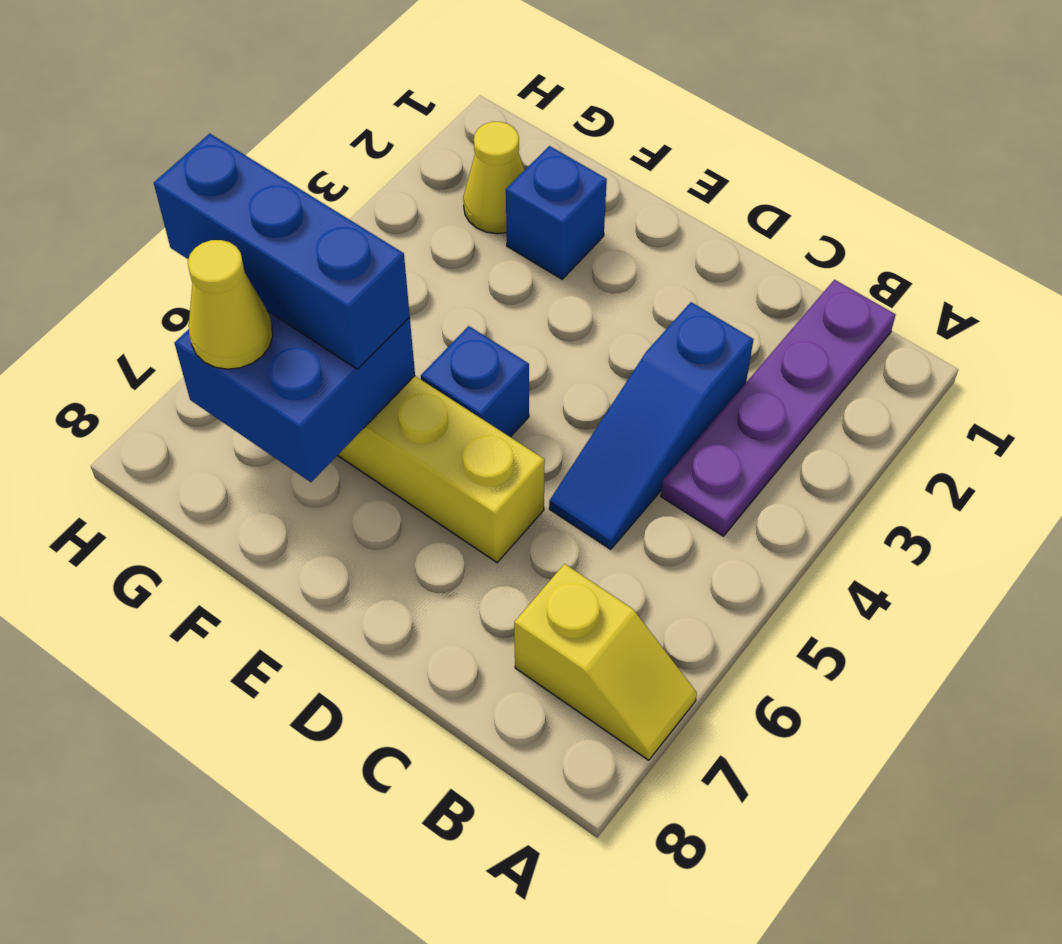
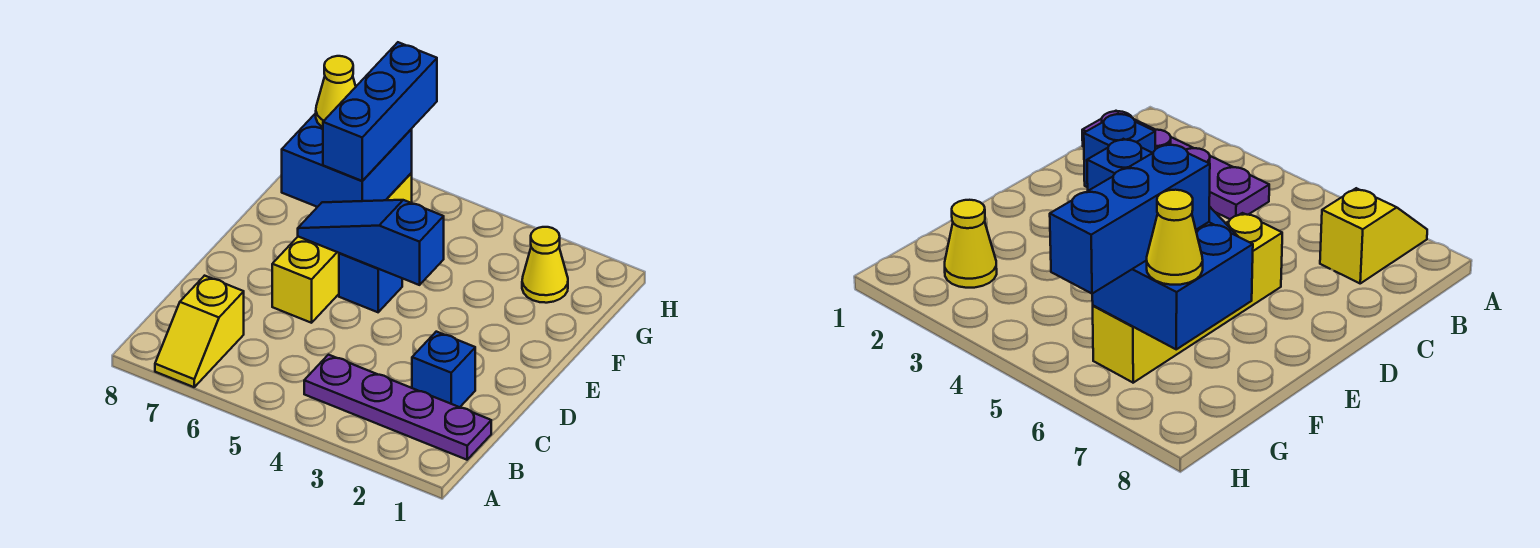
blue 1x3 slope [549,302,753,549] -> blue 1x3 slope moved to [298,200,444,285]
blue 1x1 brick [506,146,607,279] -> blue 1x1 brick moved to [412,332,475,407]

